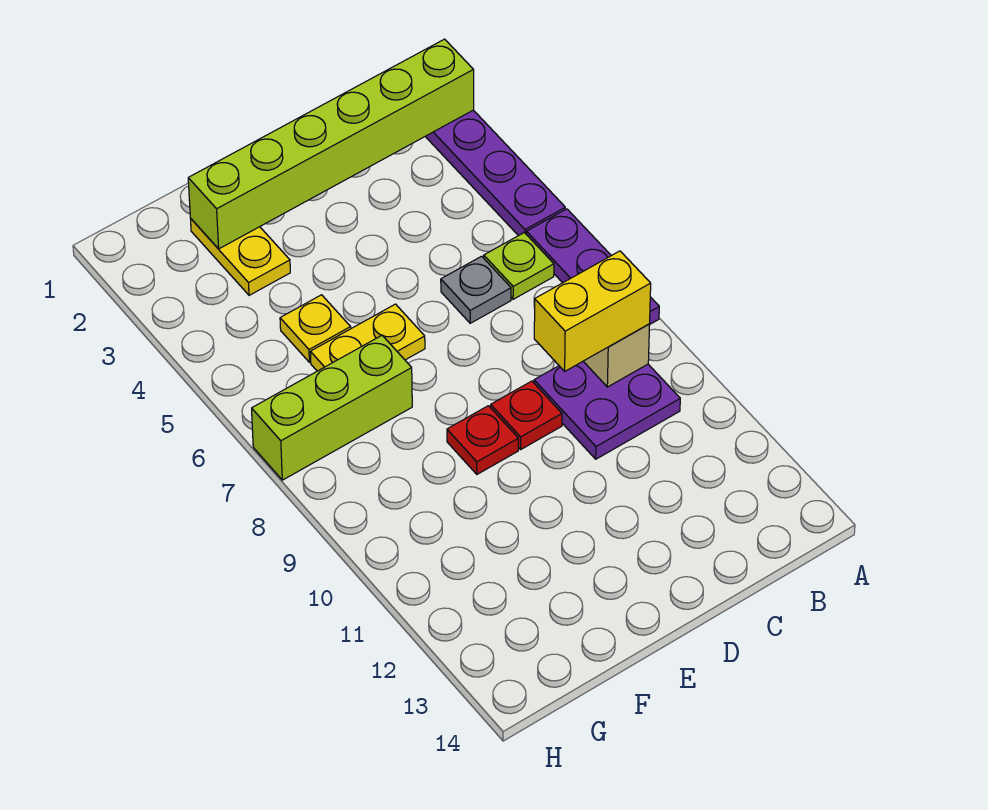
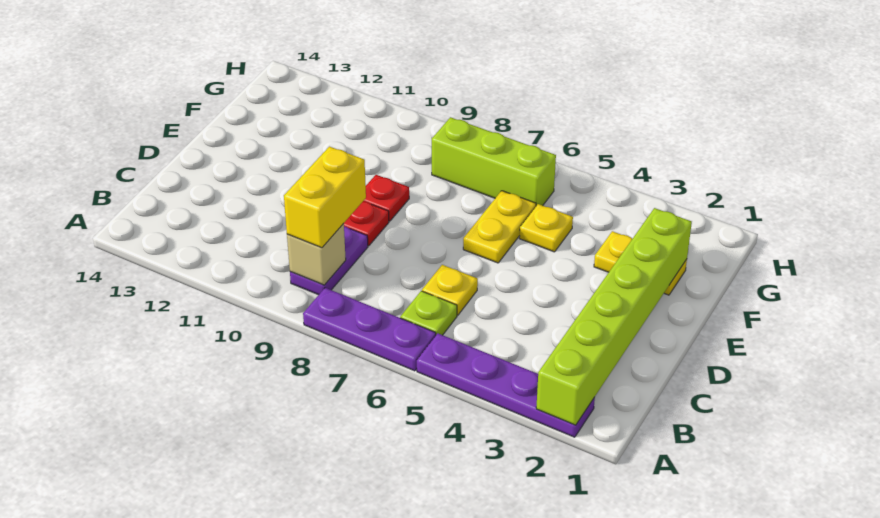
purple 2x2 plate [534,362,680,459] -> purple 1x2 plate [290,226,368,295]
grey 1x1 plate [441,256,511,323] -> yellow 1x1 plate [422,265,478,315]
lime 1x3 brick [252,335,412,480] -> lime 1x3 brick turned to [432,117,556,206]

